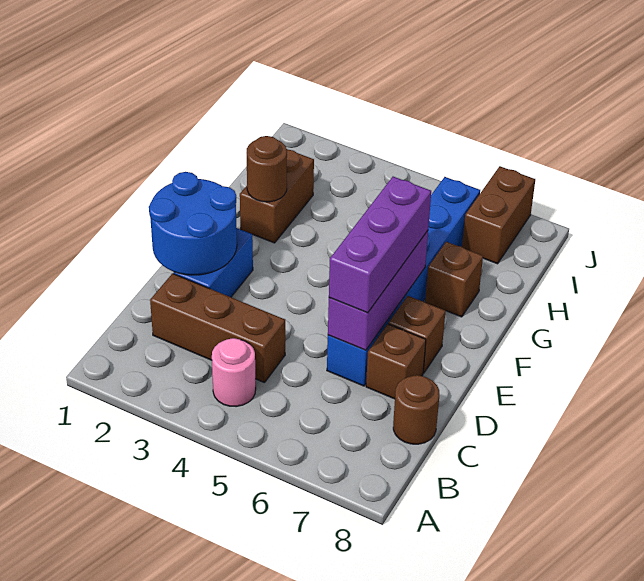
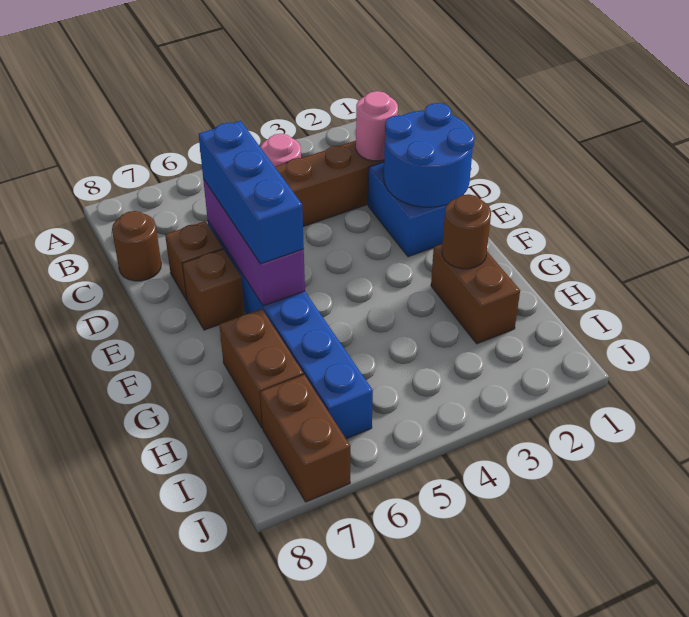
none -> pink 1x1 round brick [356,91,398,161]
purple 1x3 brick [329,177,431,313] -> blue 1x3 brick [199,121,304,264]
brown 1x1 brick [425,242,483,317] -> brown 1x2 brick [219,309,304,428]

